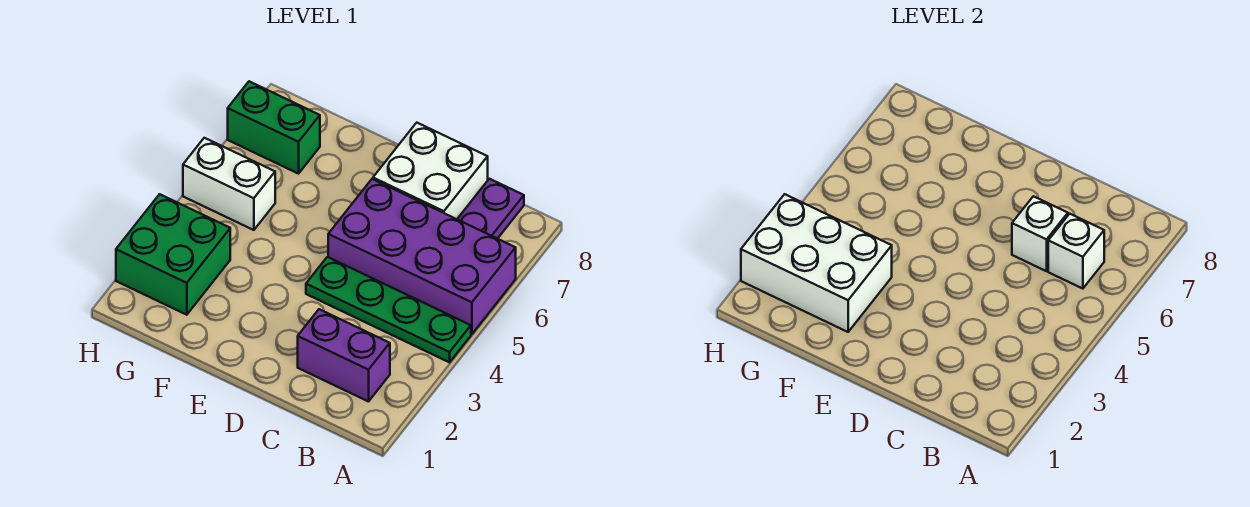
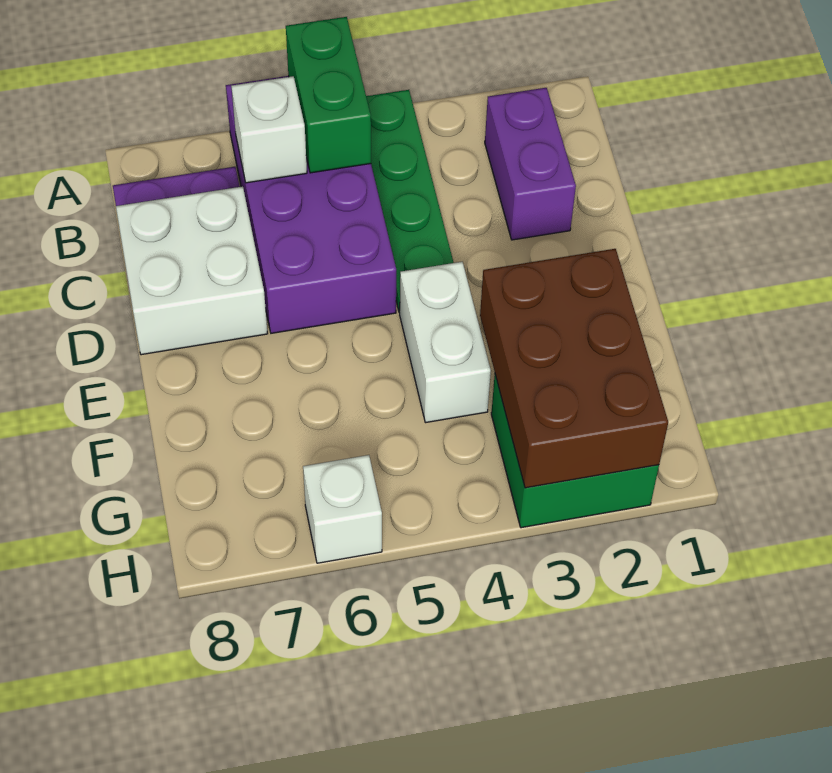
white 1x1 brick [1012,196,1068,271] -> white 1x1 brick moved to [303,455,382,563]
white 2x3 brick [741,194,892,332] -> brown 2x3 brick [480,249,668,488]
white 1x2 brick [183,138,275,230] -> white 1x2 brick moved to [400,262,491,423]
green 1x2 brick [228,81,320,174] -> green 1x2 brick moved to [286,17,371,173]

